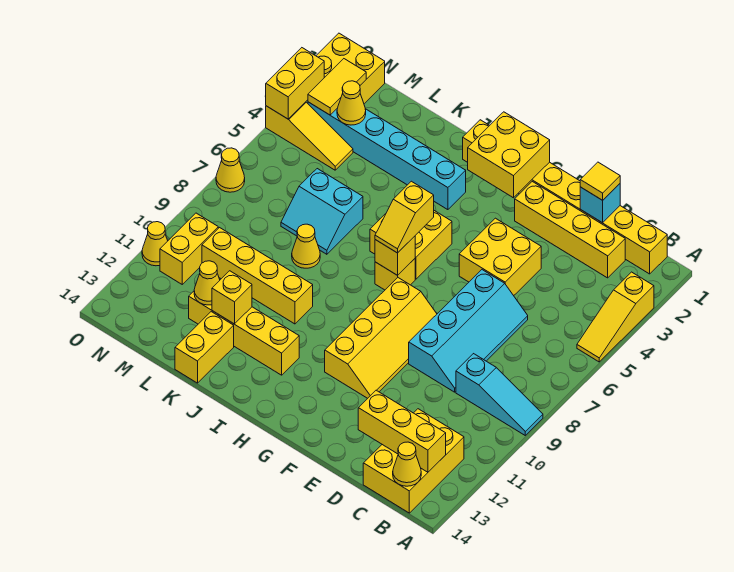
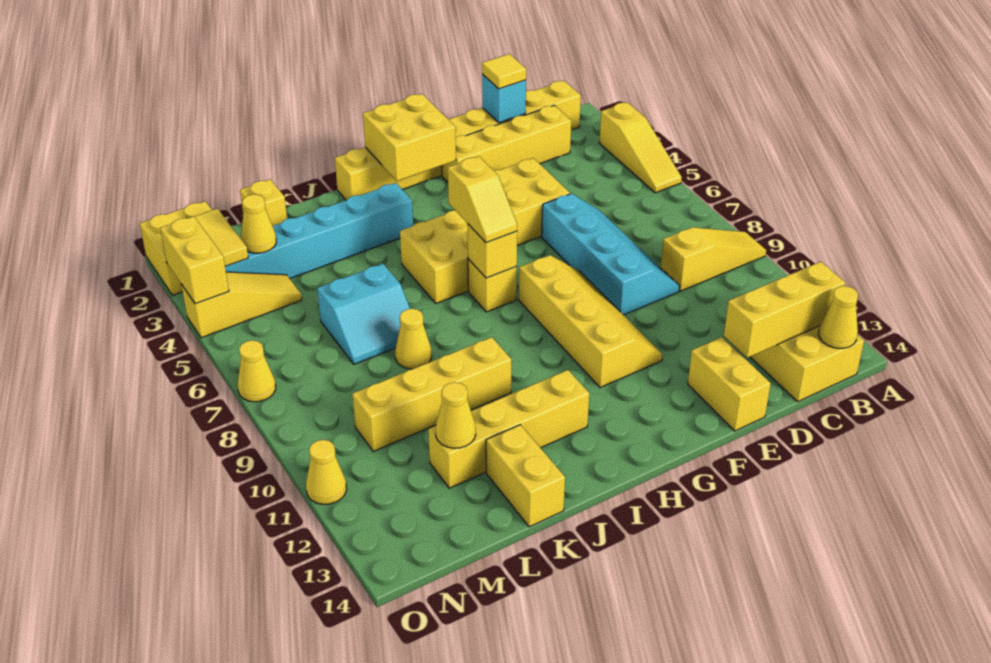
cyan 1x3 slope [456,354,543,435] -> yellow 1x3 slope [661,227,766,291]
yellow 1x1 brick [212,271,252,324] -> yellow 1x1 brick moved to [240,179,287,226]
yellow 1x2 brick [160,213,218,284] -> yellow 1x2 brick moved to [688,337,771,431]

